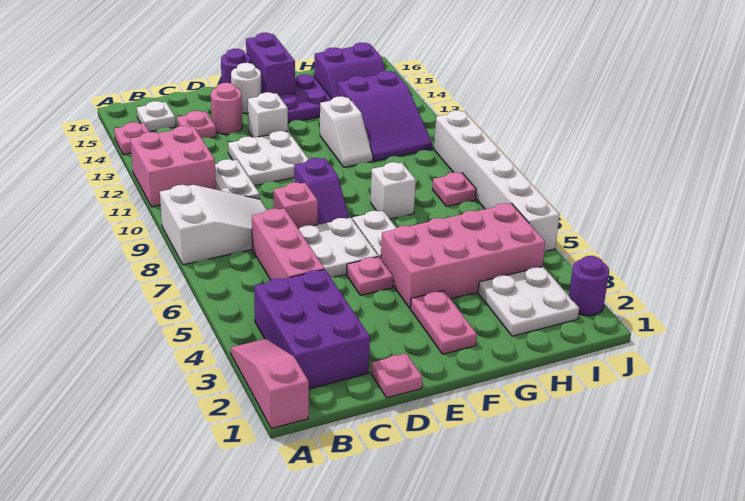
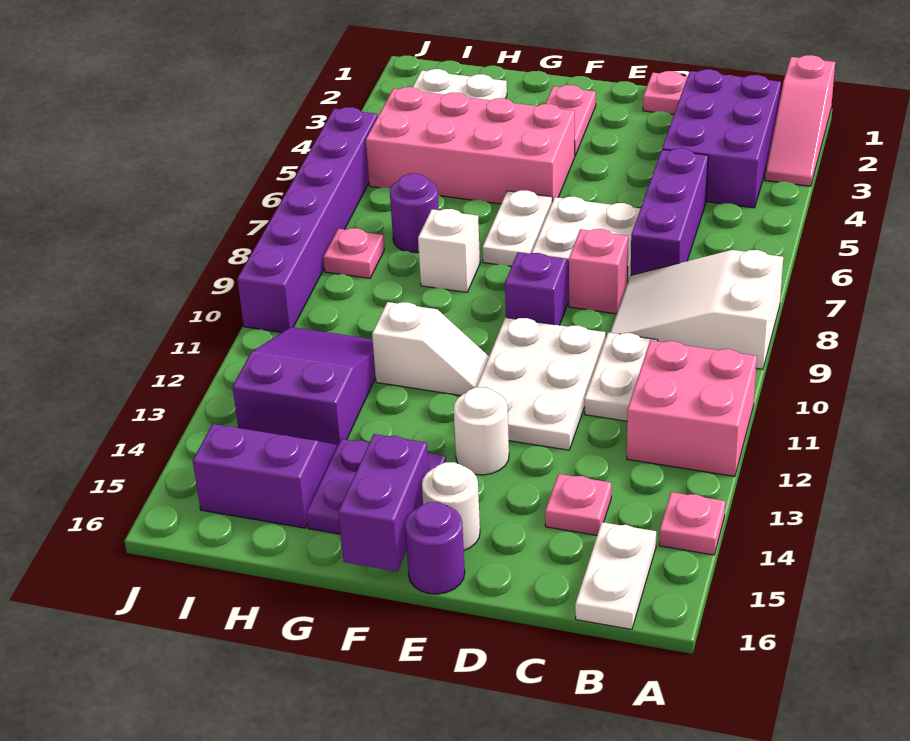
white 1x1 plate [137,101,175,132] -> white 1x2 plate [575,522,656,629]
pink 1x3 brick [252,208,324,280] -> purple 1x3 brick [631,148,708,275]
white 2x2 plate [228,131,308,186] -> white 2x3 plate [477,317,605,450]
pink 1x1 round brick [211,83,242,134] -> none
pink 1x1 plate [347,257,393,295] -> none
white 1x1 brick [248,92,288,138] -> white 1x1 round brick [454,387,509,475]
white 1x2 slope [320,96,373,167] -> white 1x2 slope turned to [372,302,489,396]
purple 1x1 round brick [569,256,609,316] -> purple 1x1 round brick moved to [390,173,438,253]
white 1x6 brick [434,110,560,251] -> purple 1x6 brick [237,107,378,333]

